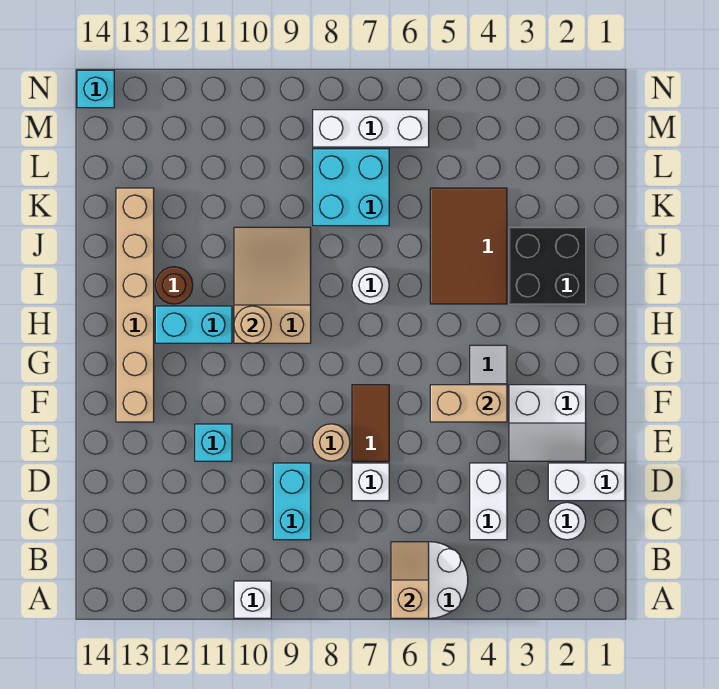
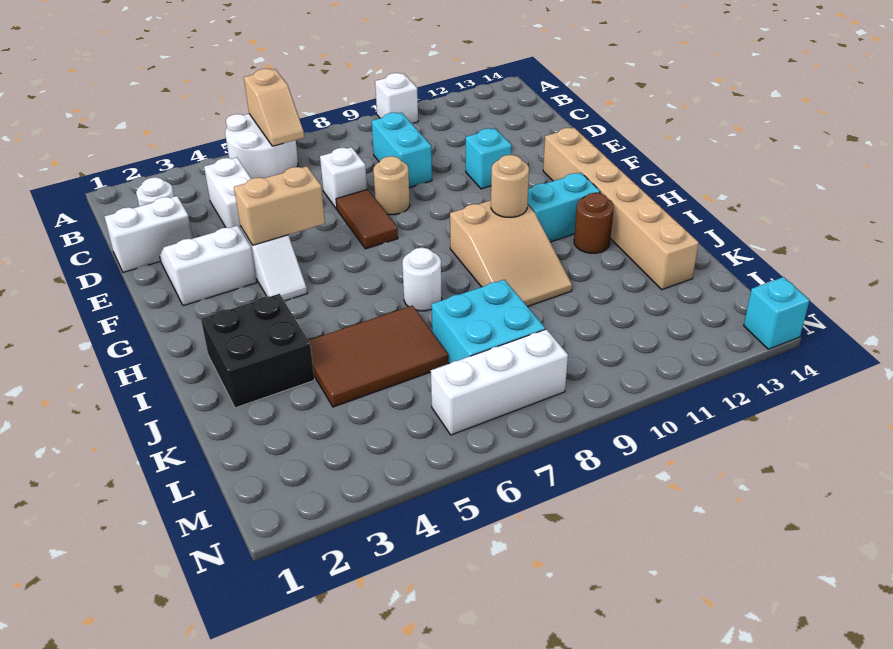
brown 2x3 tile [430,188,507,304] -> brown 2x3 tile turned to [308,306,448,407]

